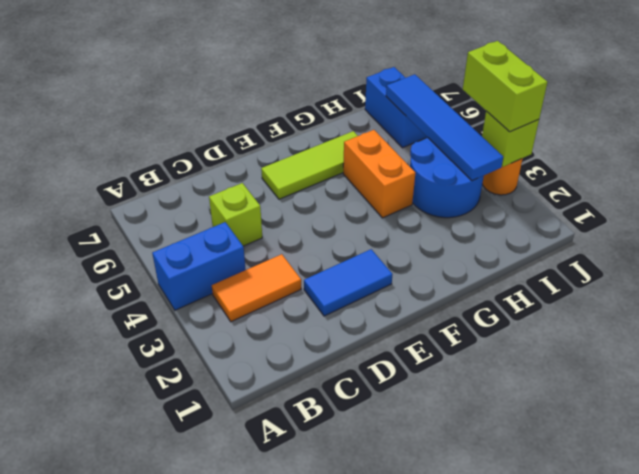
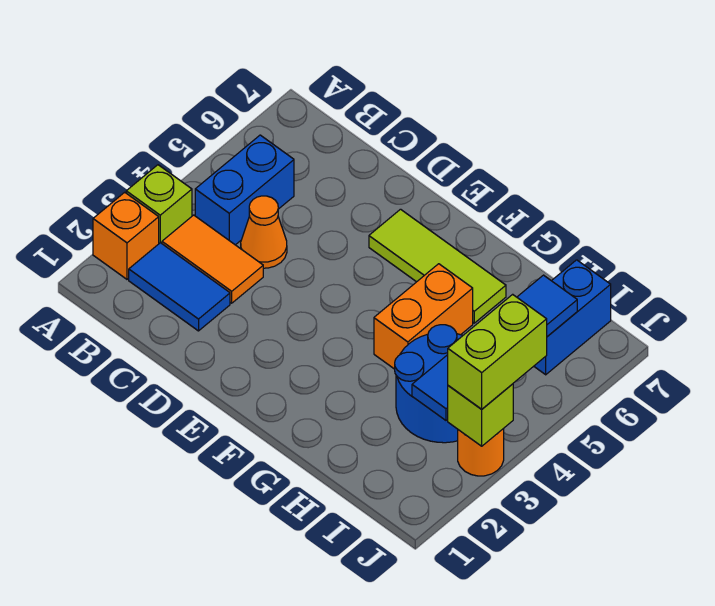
none -> orange 1x1 brick [93,192,159,279]
blue 1x2 brick [152,222,246,310] -> blue 1x2 brick turned to [195,135,294,245]
none -> orange 1x1 cone [241,196,287,268]
lime 1x1 brick [209,183,262,246] -> lime 1x1 brick moved to [126,165,192,243]
blue 1x2 tile [304,249,393,316] -> blue 1x2 tile moved to [129,243,230,331]

